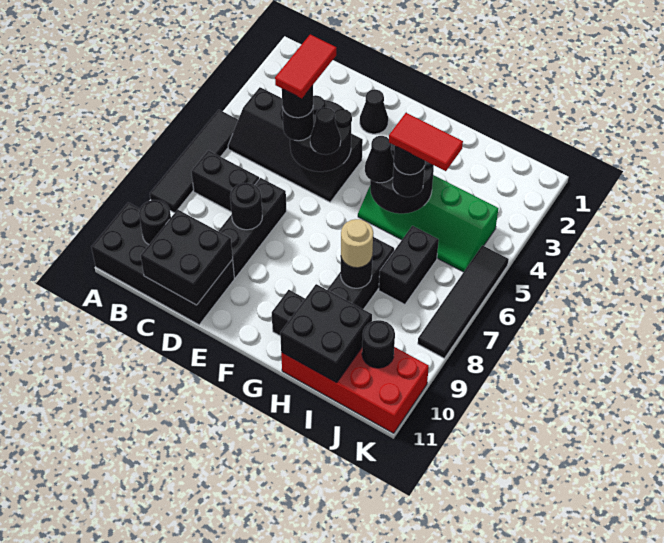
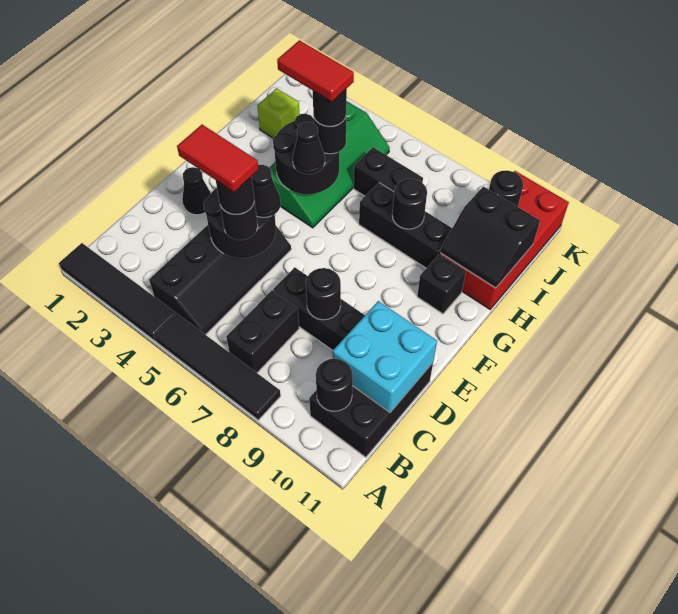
black 2x4 brick [91,203,234,325] -> black 2x3 brick [309,363,433,457]
black 2x2 brick [141,210,233,305] -> cyan 2x2 brick [333,301,437,412]
red 1x2 tile [389,113,463,171] -> red 1x2 tile turned to [277,40,354,102]
tan 1x1 round brick [341,219,373,268] -> none
black 2x2 brick [280,284,372,383] -> black 2x2 slope [440,186,540,288]
none -> lime 1x1 brick [257,88,299,138]
black 1x4 tile [418,245,509,358] -> black 1x4 tile moved to [59,243,176,341]

